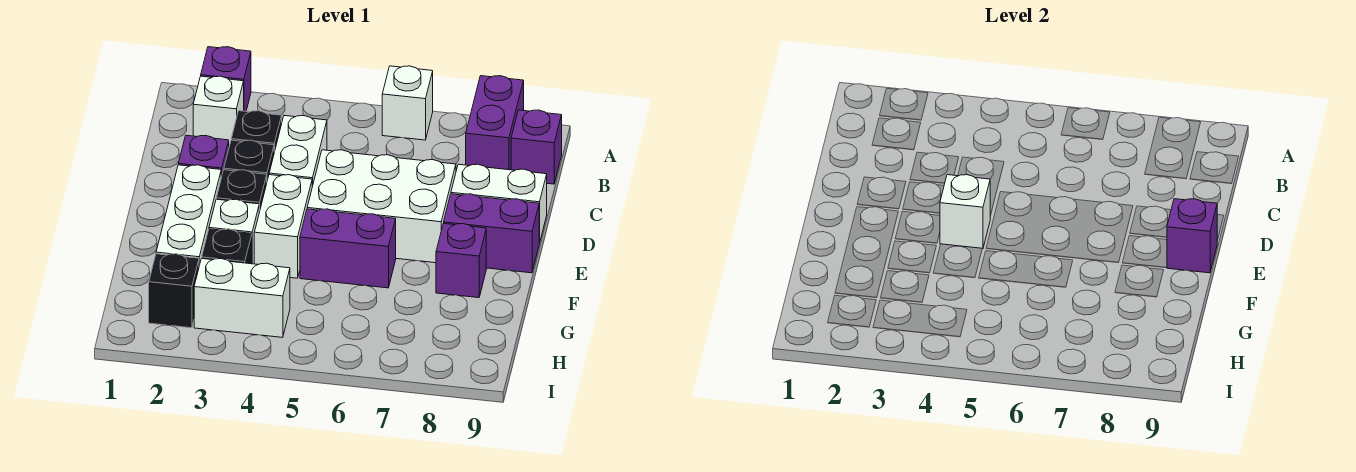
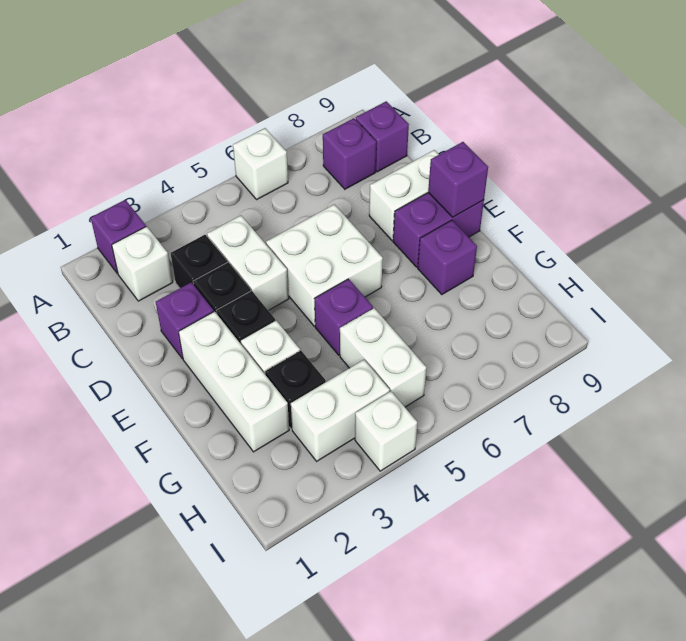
purple 1x2 brick [466,76,524,170] -> purple 1x1 brick [323,118,376,189]
white 2x3 brick [307,150,456,263] -> white 2x2 brick [266,204,383,326]
white 1x2 brick [254,175,312,278] -> white 1x2 brick moved to [340,308,426,407]
white 1x1 brick [940,175,990,249] -> white 1x1 brick moved to [355,391,417,471]
purple 1x2 brick [300,209,396,288] -> purple 1x1 brick [315,279,373,355]
black 1x1 brick [149,254,199,328] -> none

